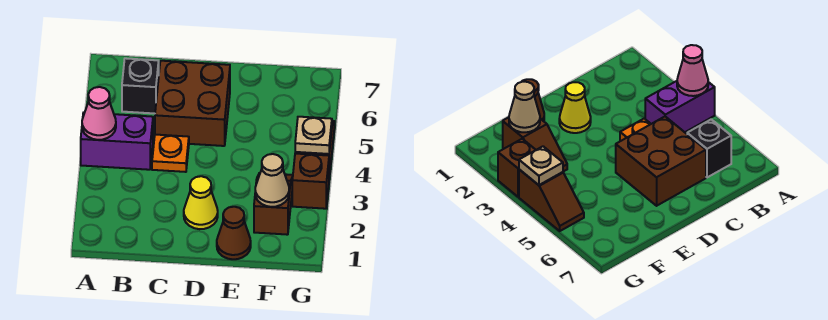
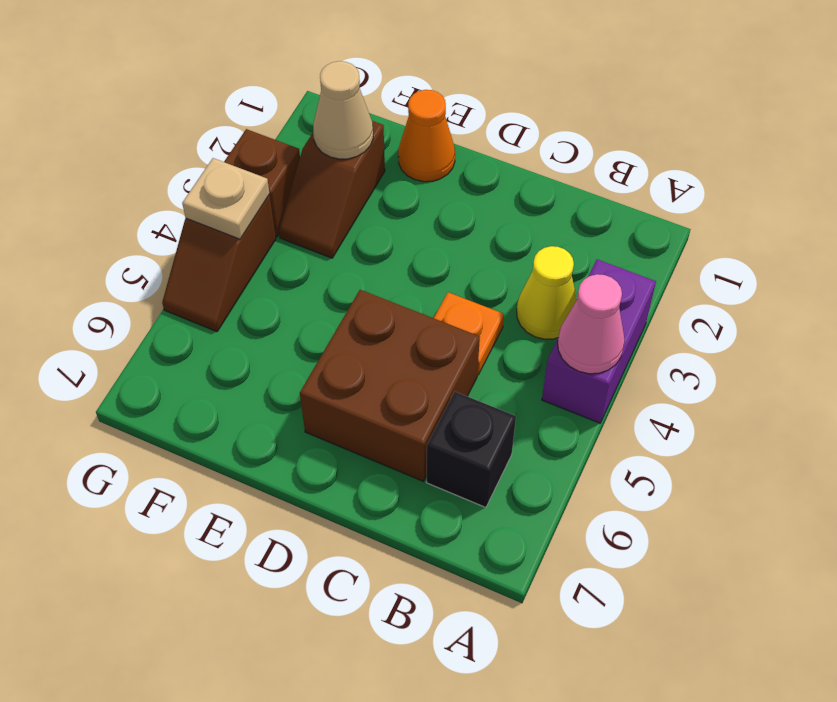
purple 1x2 brick [81,112,153,170] -> purple 1x2 brick turned to [542,259,656,423]
yellow 1x1 cone [184,176,218,229] -> yellow 1x1 cone moved to [517,246,577,339]
brown 1x1 cone [217,207,251,259] -> orange 1x1 cone [398,90,455,182]

